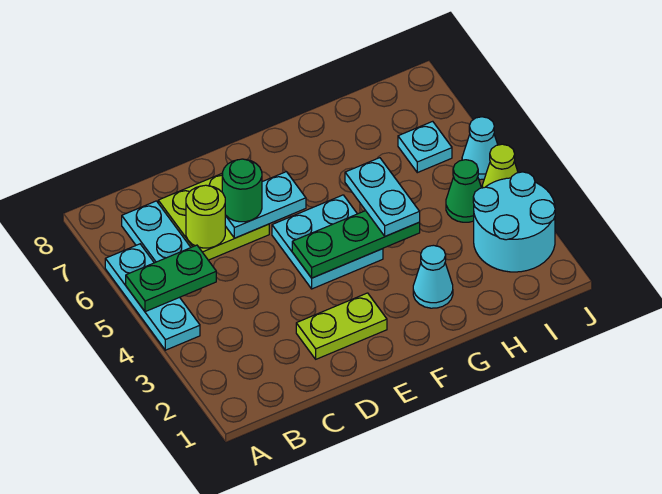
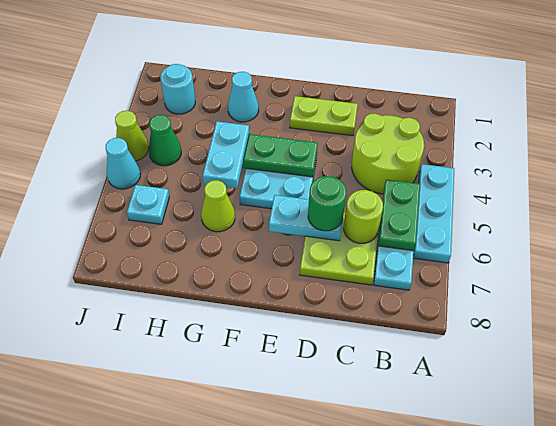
green 1x2 plate [126,245,216,312] -> green 1x2 plate turned to [379,180,420,251]
none -> lime 2x2 round brick [352,113,424,194]
none -> lime 1x1 cone [201,180,235,232]
cyan 2x2 round brick [473,172,555,272] -> cyan 1x1 round brick [160,64,195,114]

